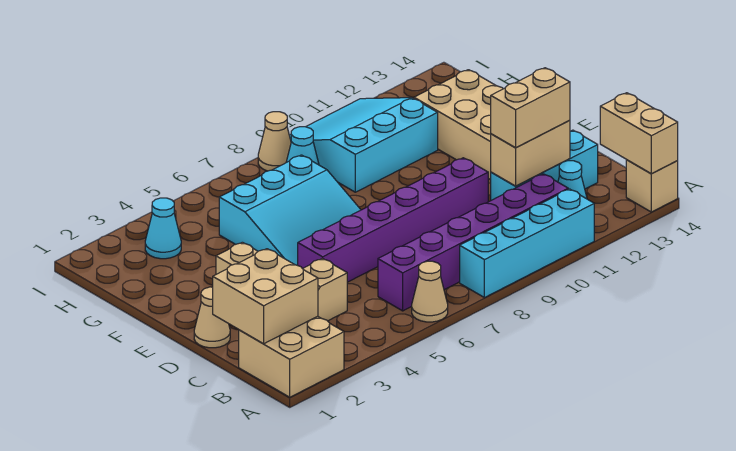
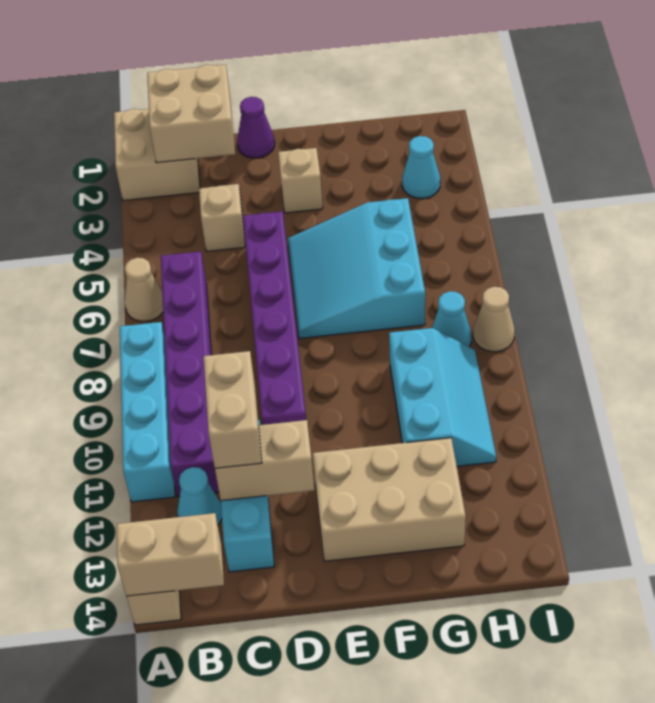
tan 1x2 brick [491,120,570,186] -> tan 1x2 brick turned to [215,420,314,501]
tan 1x1 cone [194,287,230,348] -> purple 1x1 cone [237,97,275,158]
cyan 3x3 slope [289,98,438,192] -> cyan 2x3 slope [389,328,496,466]

